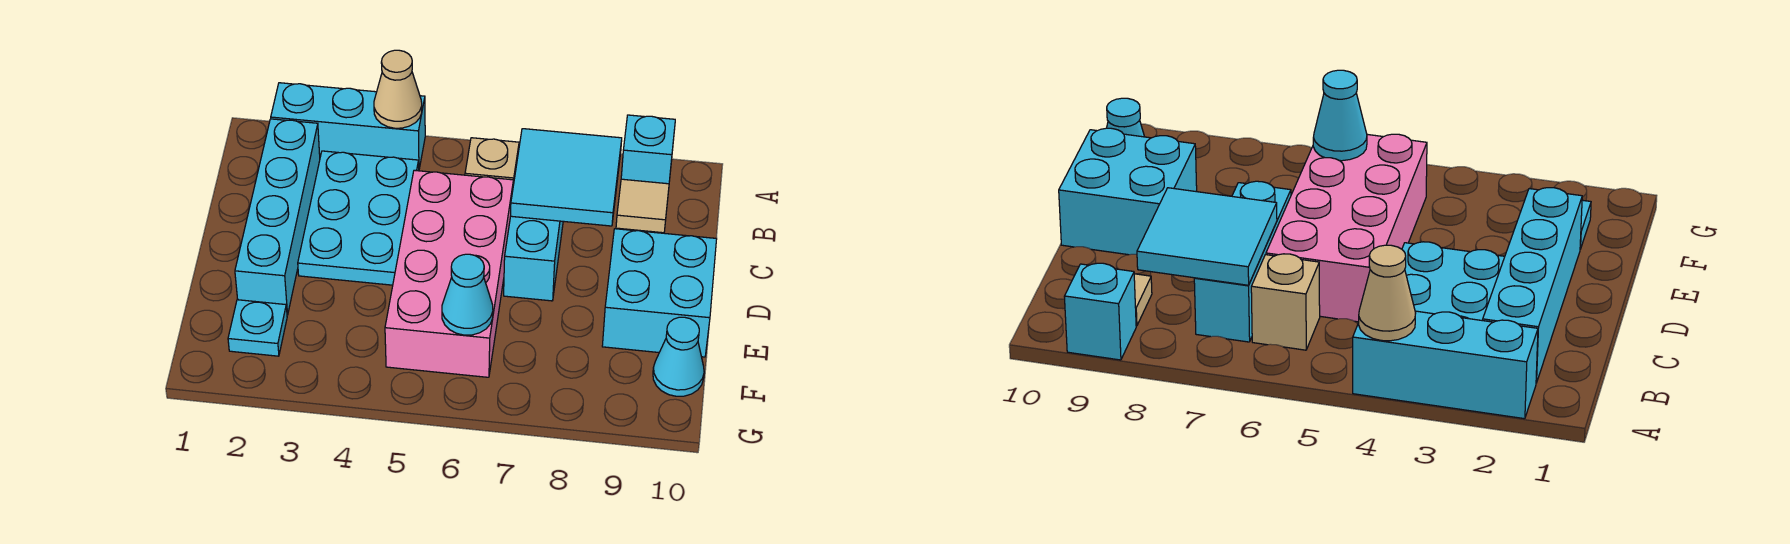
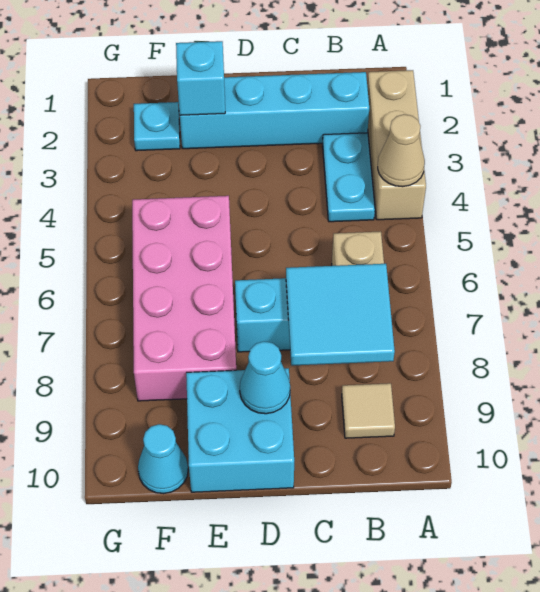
cyan 1x3 brick [271,83,425,169] -> tan 1x3 brick [367,70,426,220]
cyan 1x1 brick [621,115,675,184] -> cyan 1x1 brick moved to [176,41,225,115]
cyan 2x3 plate [298,151,419,285] -> cyan 1x2 plate [323,133,375,222]
pink 2x4 brick [385,170,513,377] -> pink 2x4 brick turned to [132,196,236,401]
cyan 1x1 cone [442,254,493,335] -> cyan 1x1 cone moved to [240,341,290,414]

